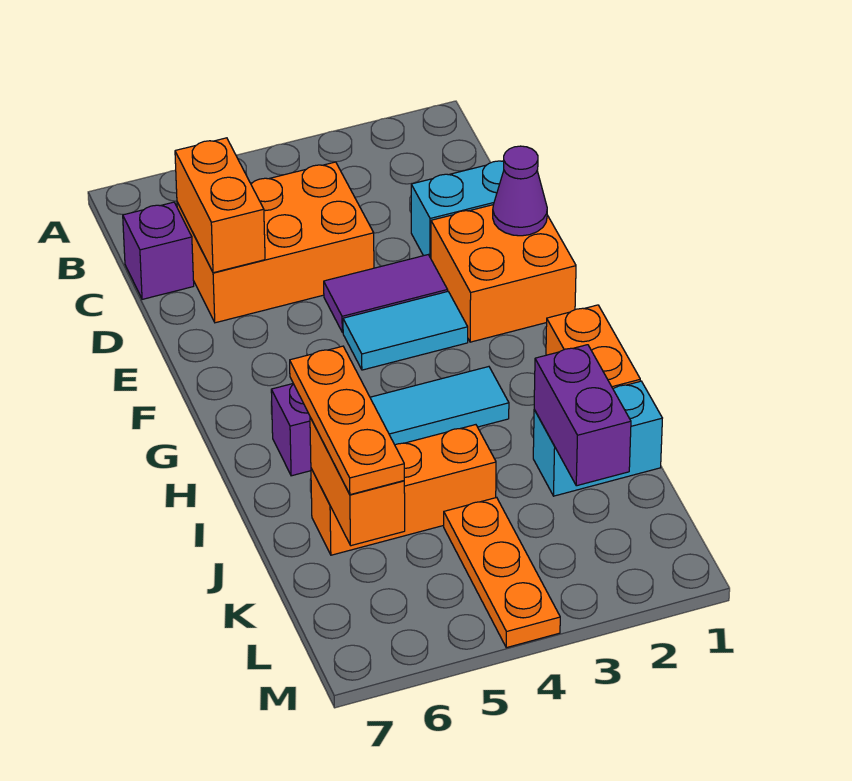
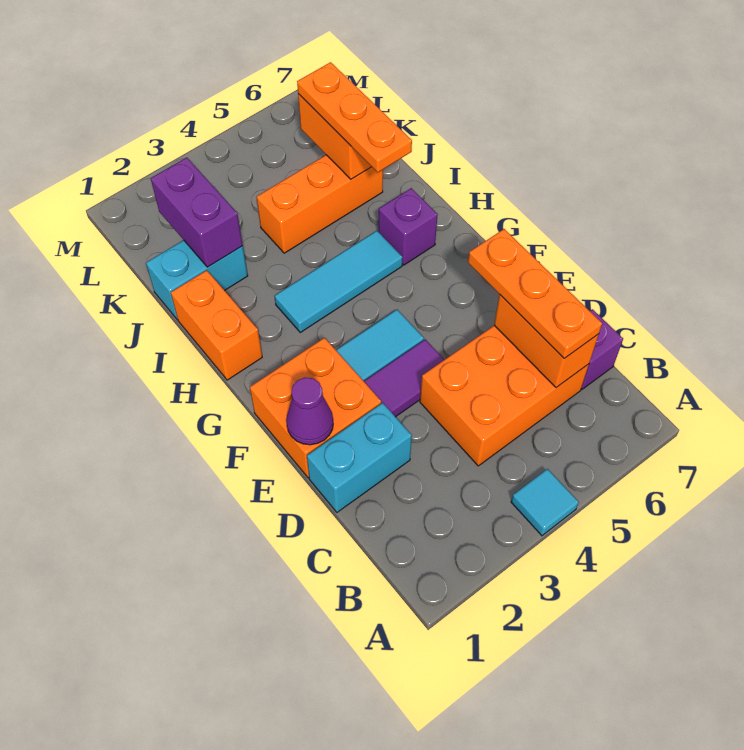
none -> cyan 1x1 tile [511,469,579,536]
orange 1x3 plate [444,498,560,648] -> orange 1x3 plate moved to [468,229,602,358]

